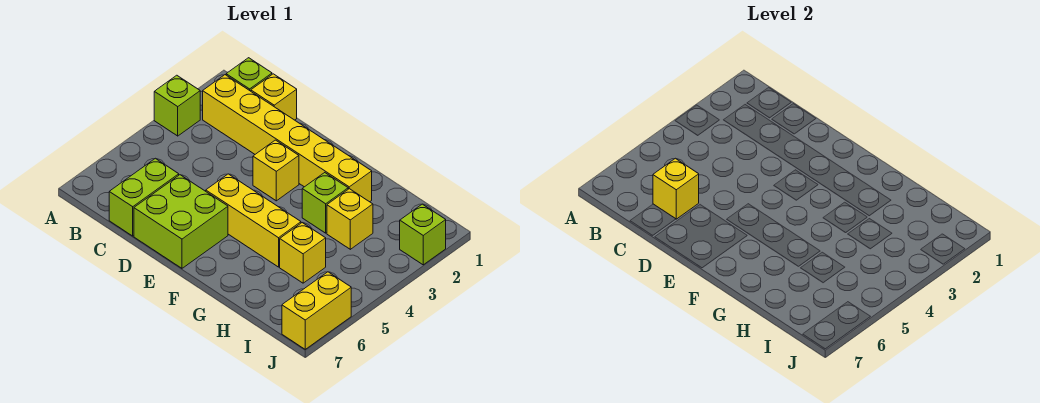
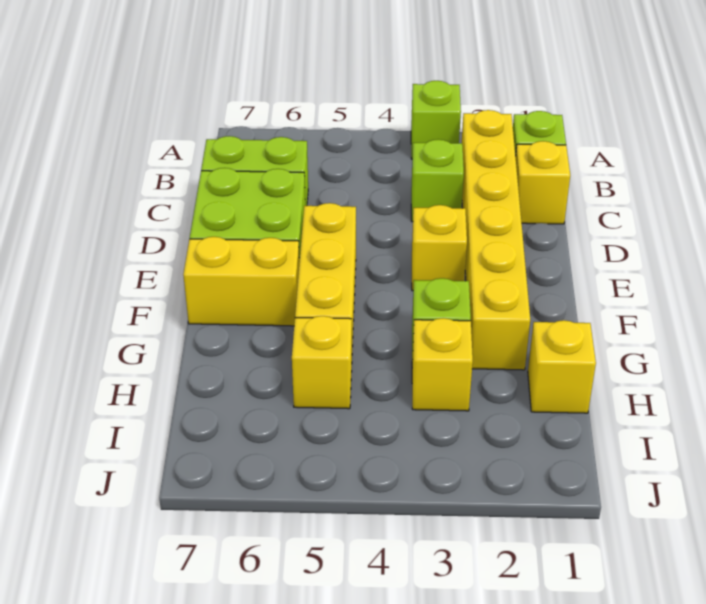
yellow 1x1 brick [653,158,699,219] -> yellow 1x1 brick moved to [528,320,596,413]
lime 1x1 brick [400,204,446,265] -> lime 1x1 brick moved to [411,139,464,222]
yellow 1x2 brick [282,272,351,349] -> yellow 1x2 brick moved to [183,237,299,326]

